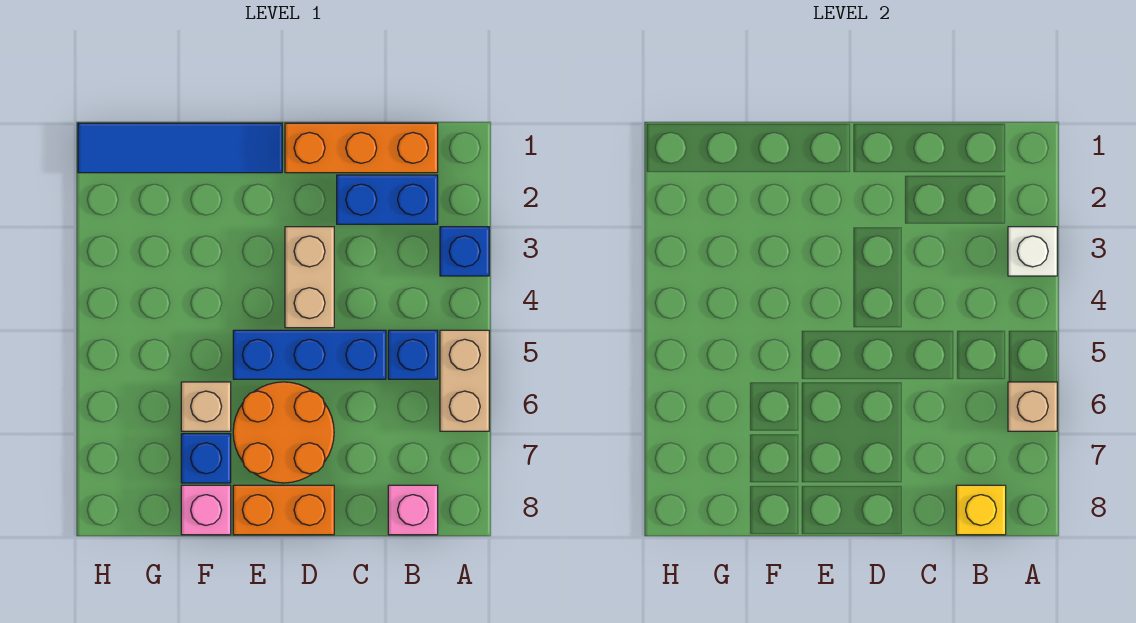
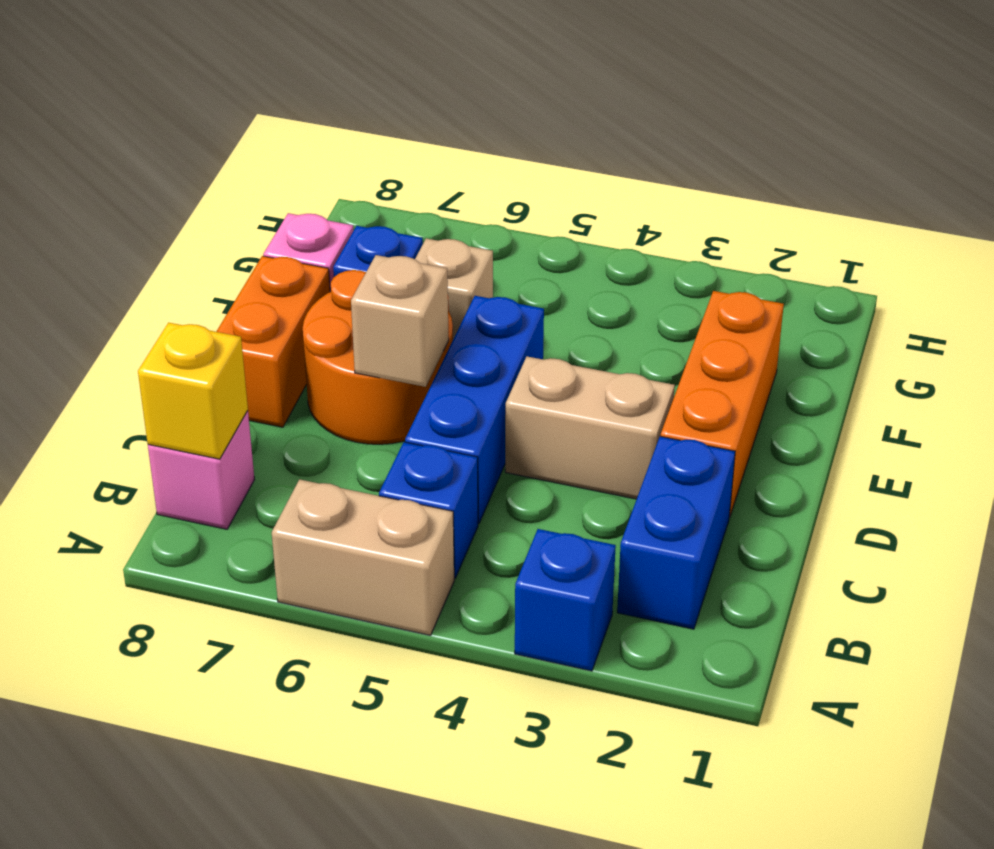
white 1x1 brick [1008,227,1057,276] -> none
tan 1x1 brick [1008,382,1057,431] -> tan 1x1 brick moved to [351,255,449,387]
orange 1x3 brick [285,123,438,173] -> orange 1x3 brick moved to [661,291,784,518]
blue 1x4 tile [78,123,282,173] -> none

